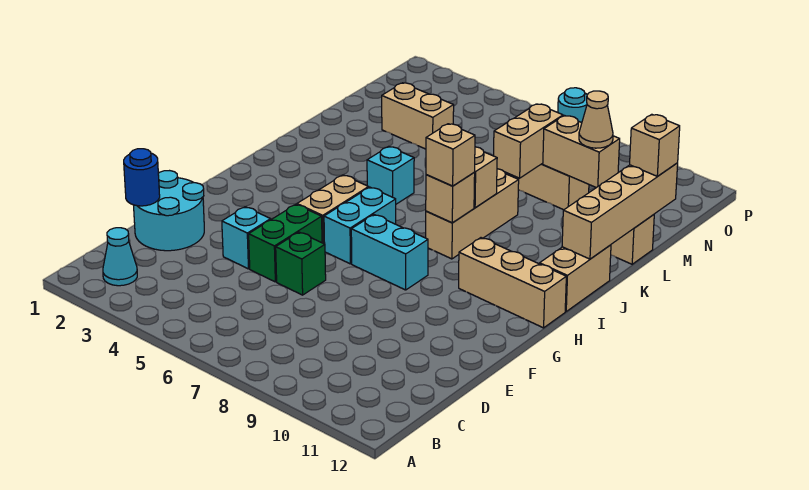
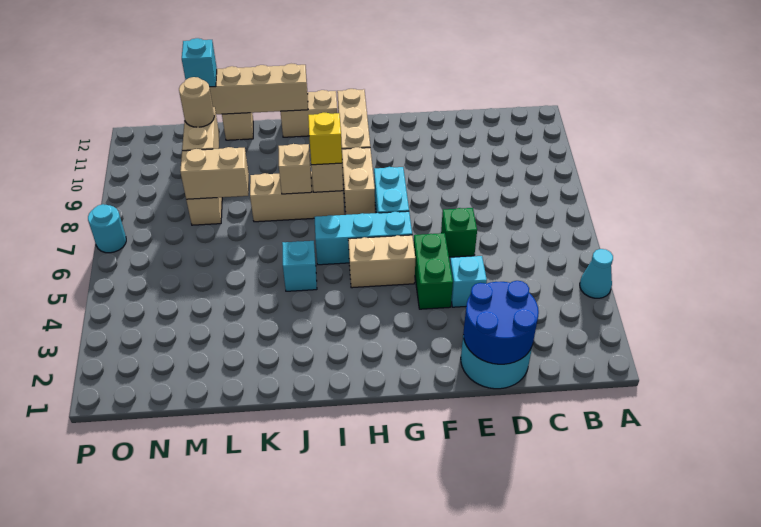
cyan 1x1 cone [103,228,137,286] -> cyan 1x1 cone moved to [580,249,613,298]
blue 1x1 round brick [124,149,160,206] -> blue 2x2 round brick [463,281,539,364]
green 1x2 brick [249,204,322,282] -> green 1x2 brick turned to [414,233,453,309]
cyan 1x2 brick [324,187,396,264] -> cyan 1x3 brick [314,211,412,265]
tan 1x1 brick [426,124,475,186] -> yellow 1x1 brick [308,113,342,165]
tan 1x2 brick [382,83,454,149] -> tan 1x2 brick moved to [342,147,375,215]
tan 1x1 cone [579,91,613,148] -> tan 1x1 round brick [179,77,214,127]
tan 1x1 brick [630,114,680,176] -> cyan 1x1 brick [182,38,217,87]

